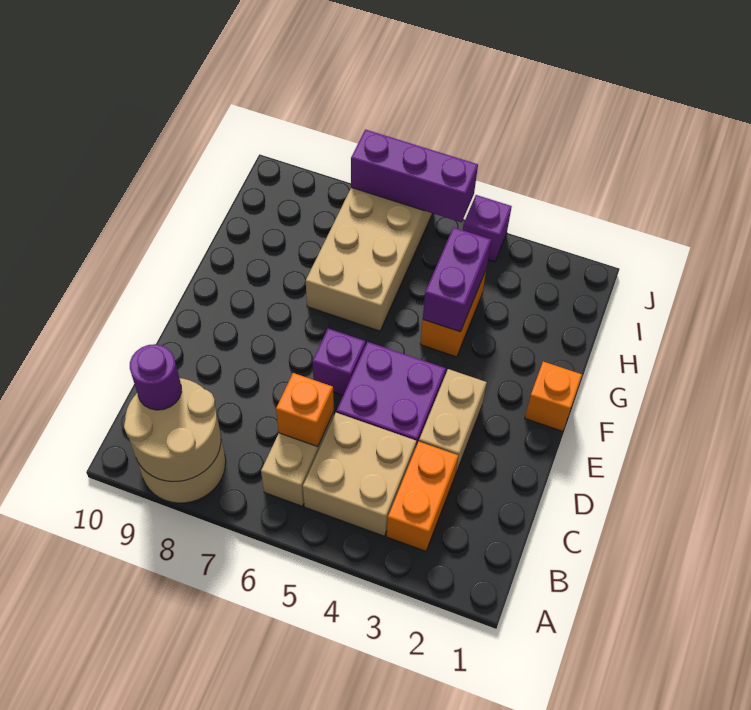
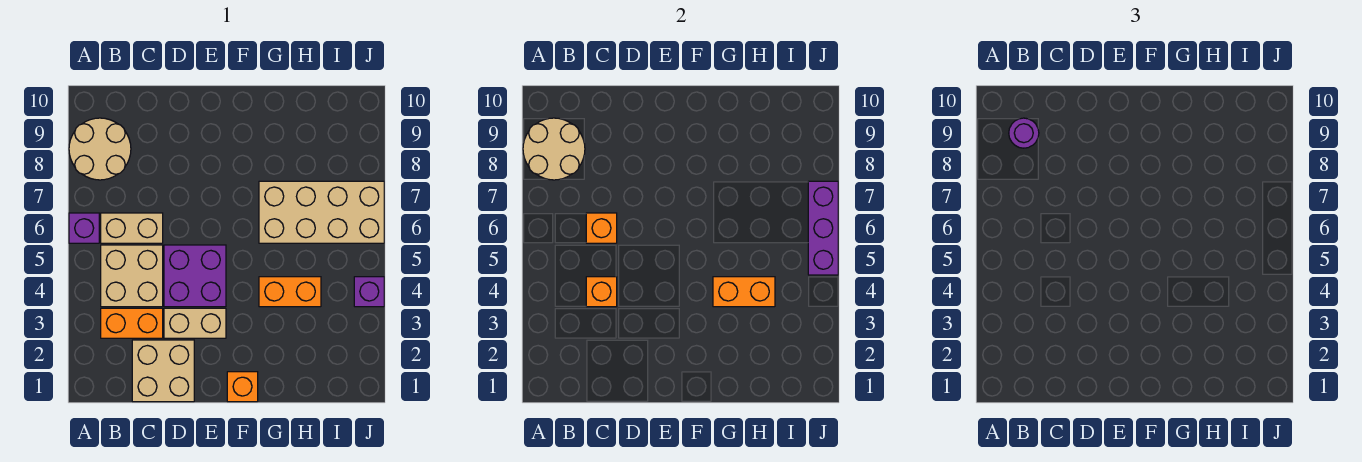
none -> tan 2x2 brick [132,340,194,402]
none -> orange 1x1 brick [586,277,617,307]
purple 1x1 brick [313,328,365,395] -> purple 1x1 brick moved to [69,213,99,243]
purple 1x2 brick [423,227,491,332] -> orange 1x2 brick [713,277,775,307]

